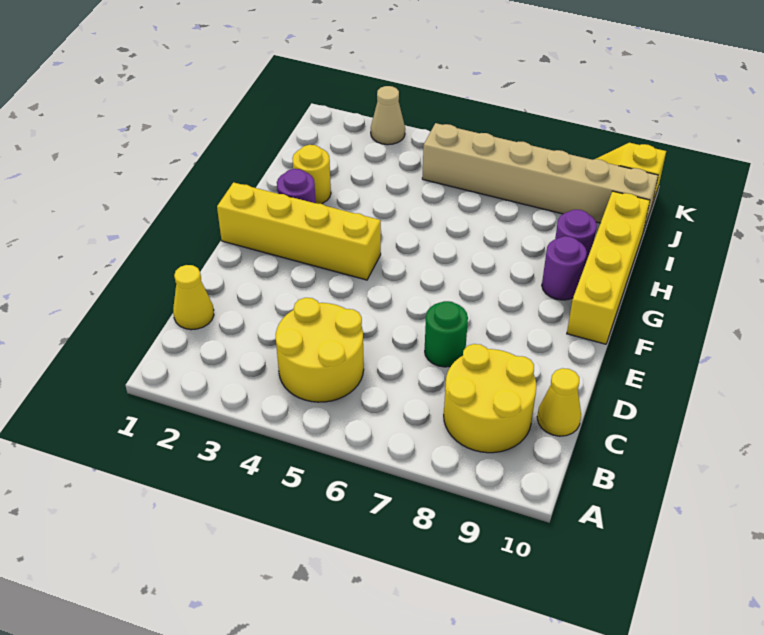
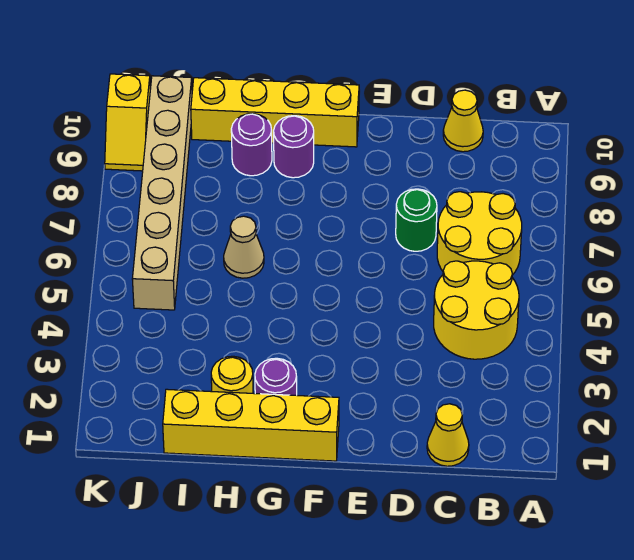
yellow 2x2 round brick [444,344,536,453] -> yellow 2x2 round brick moved to [437,192,522,275]
yellow 1x4 brick [217,182,381,280] -> yellow 1x4 brick turned to [163,389,339,461]
tan 1x1 cone [371,86,405,145] -> tan 1x1 cone moved to [224,216,264,278]

